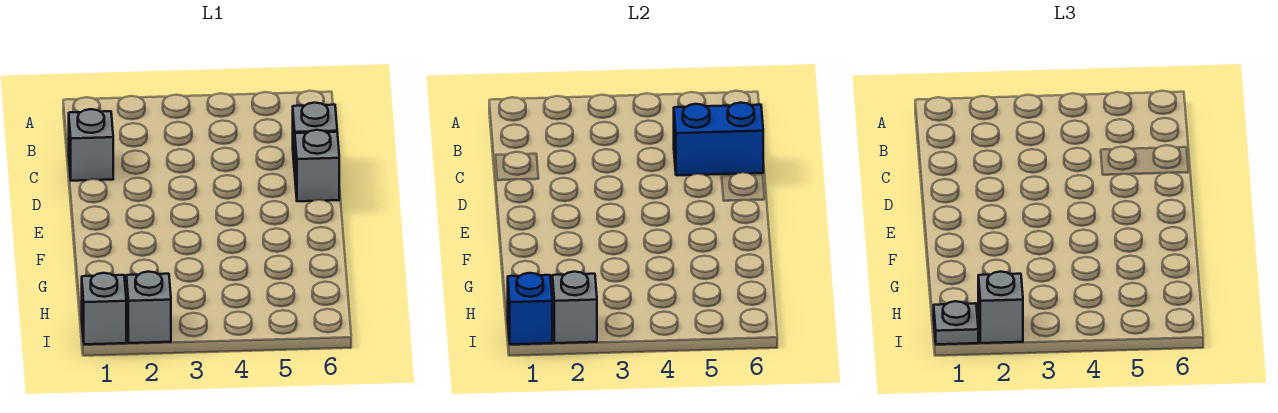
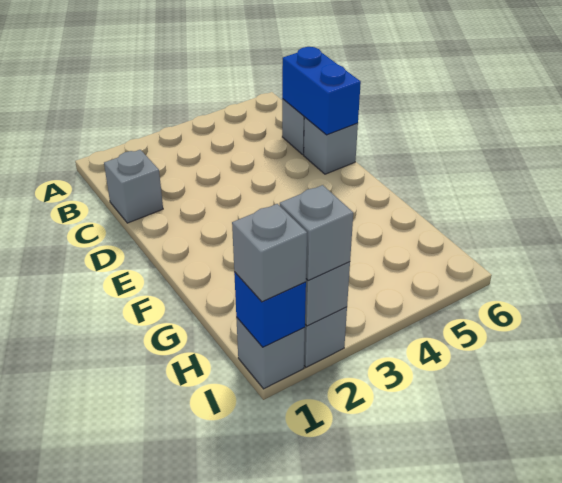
blue 1x2 brick [674,103,763,175] -> blue 1x2 brick turned to [282,47,361,135]
grey 1x1 plate [934,301,978,344] -> grey 1x1 brick [232,204,307,302]

